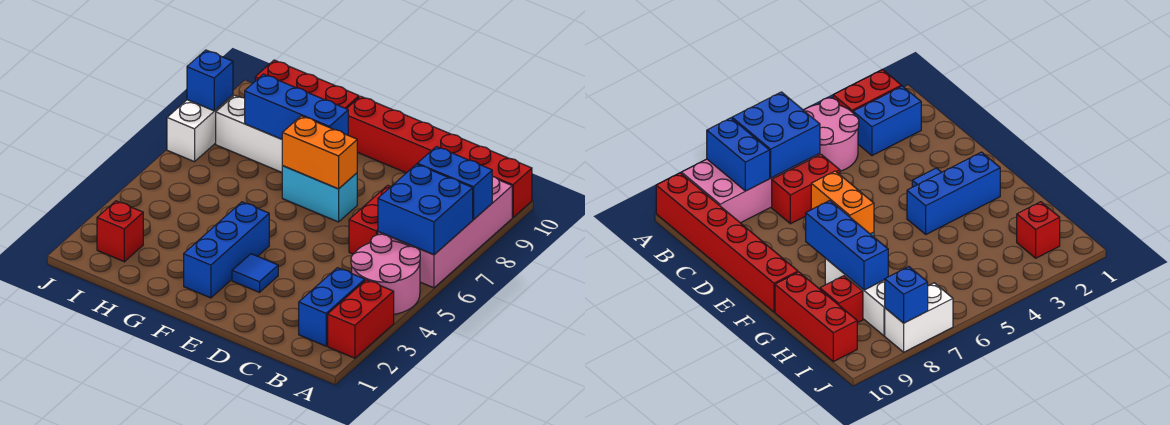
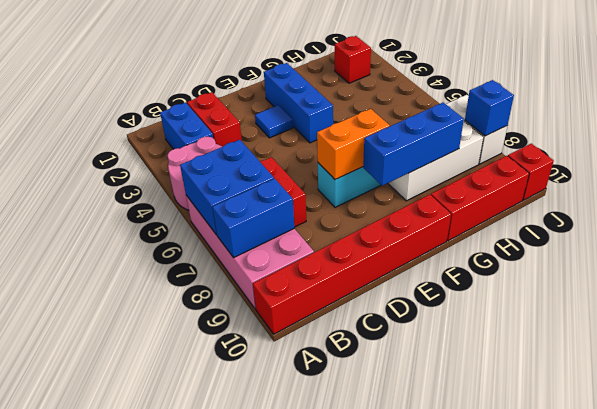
red 1x2 brick [328,280,394,358] -> red 1x2 brick moved to [187,92,242,147]
red 1x1 brick [820,276,863,323] -> red 1x1 brick moved to [508,144,554,200]

